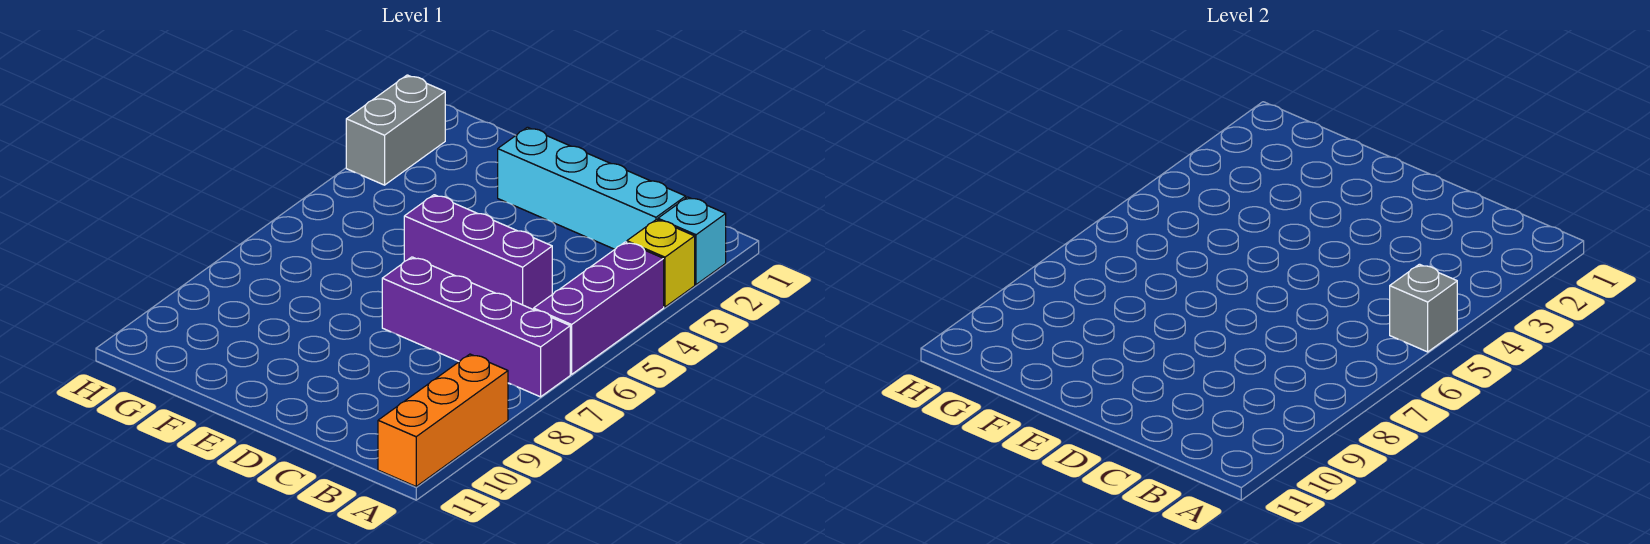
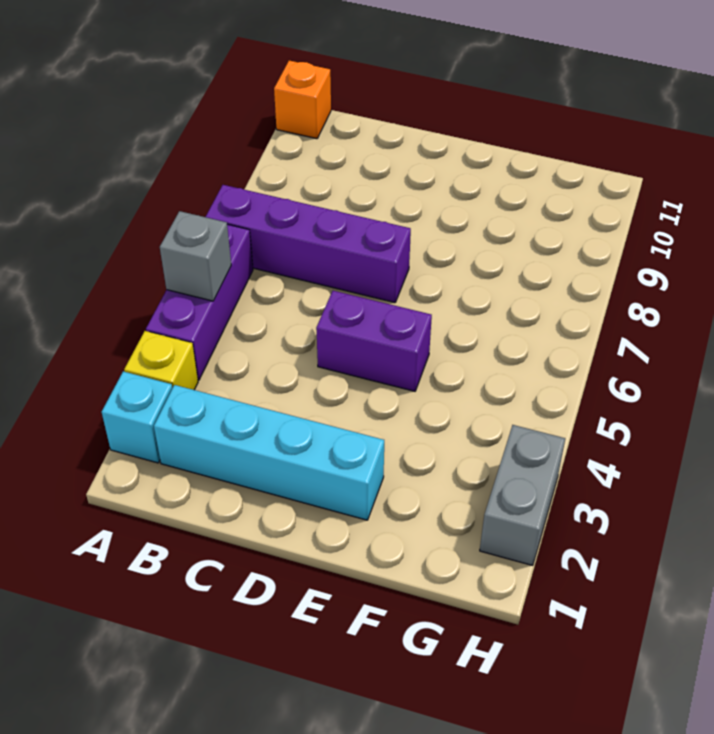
orange 1x3 brick [378,354,508,486] -> orange 1x1 brick [274,61,331,139]
purple 1x3 brick [404,195,552,309] -> purple 1x2 brick [316,291,432,391]

